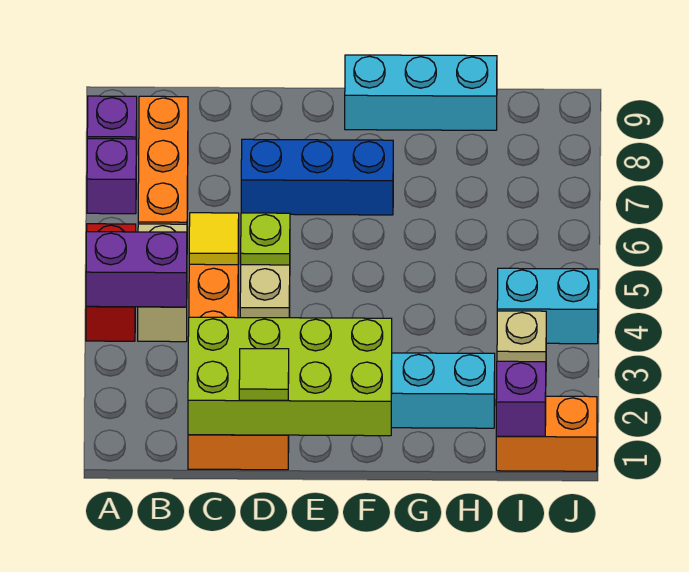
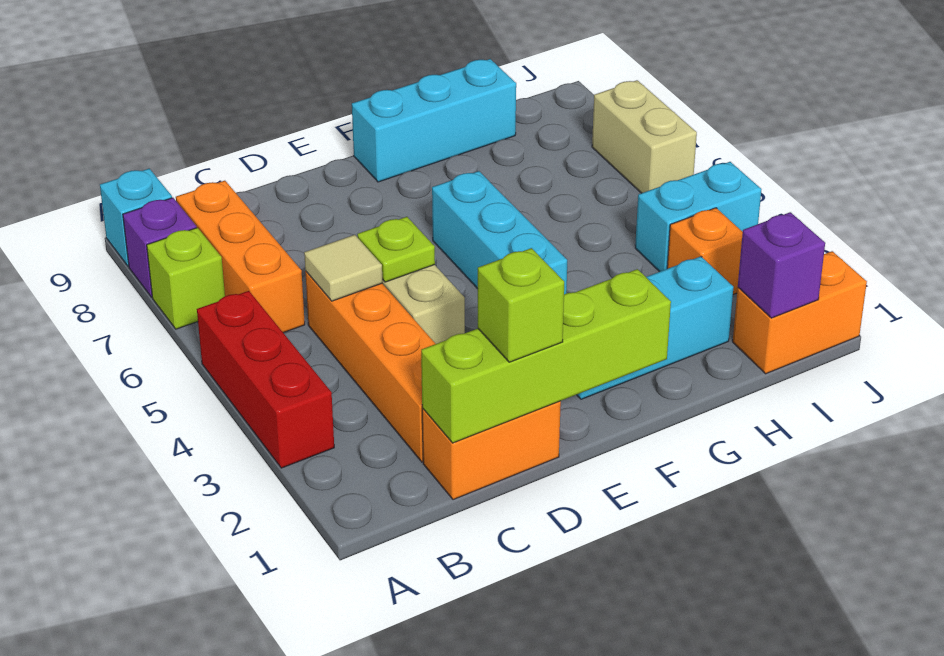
red 1x2 brick [86,224,136,341] -> red 1x3 brick [197,291,334,468]
purple 1x2 brick [86,232,187,307] -> none
purple 1x1 brick [87,139,136,214] -> lime 1x1 brick [147,228,225,329]
none -> cyan 1x1 brick [100,168,172,266]
tan 1x2 brick [138,224,187,342] -> tan 1x2 brick moved to [592,80,697,193]
lime 2x4 brick [188,317,392,436] -> lime 1x4 brick [421,269,671,443]
yellow 1x1 tile [189,213,239,265] -> tan 1x1 tile [304,235,383,301]
lime 1x1 tile [239,349,289,400] -> lime 1x1 brick [478,248,564,362]
blue 1x3 brick [241,139,393,215] -> none
none -> cyan 1x3 brick [432,171,567,294]
tan 1x1 brick [497,311,546,362] -> orange 1x1 brick [667,208,743,295]

